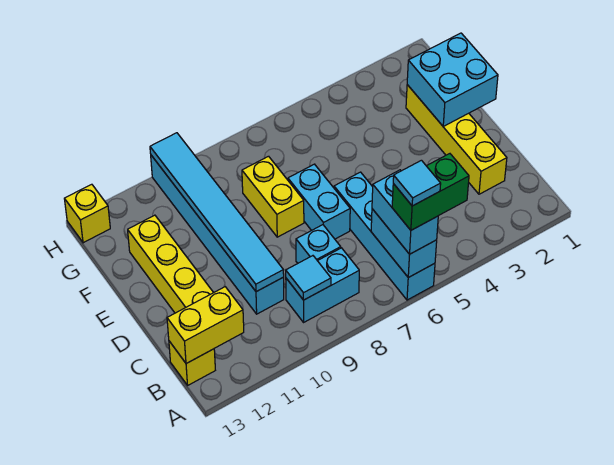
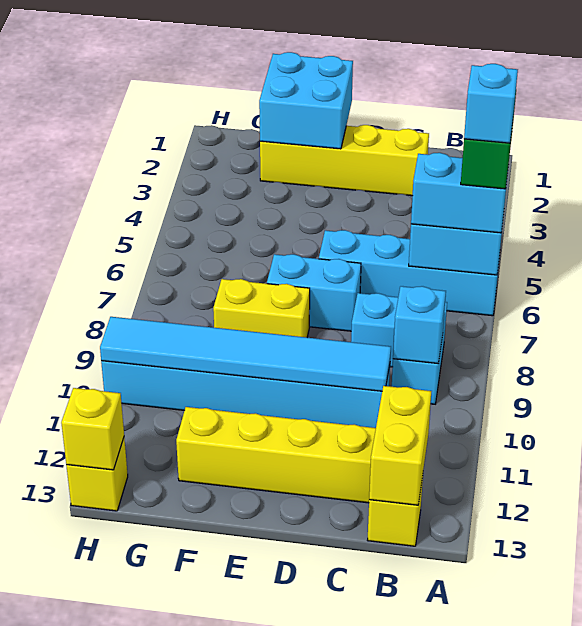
cyan 1x1 tile [393,160,441,206] -> cyan 1x1 brick [464,64,518,143]
cyan 1x1 tile [286,256,331,300] -> cyan 1x1 brick [393,286,446,363]
none -> yellow 1x1 brick [61,388,124,470]

